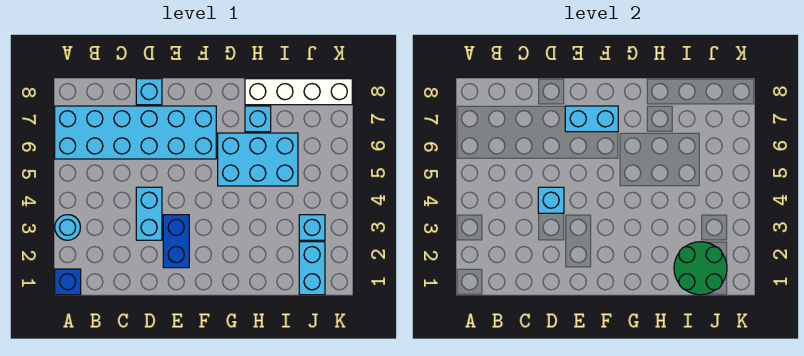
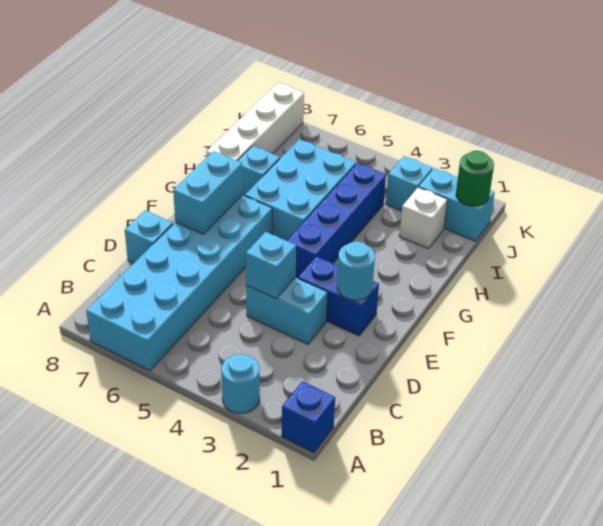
none -> cyan 1x1 round brick [337,241,375,300]
none -> blue 1x4 brick [287,163,386,277]
green 2x2 round brick [674,242,727,295] -> green 1x1 round brick [456,151,494,206]
none -> white 1x1 brick [399,187,448,249]

